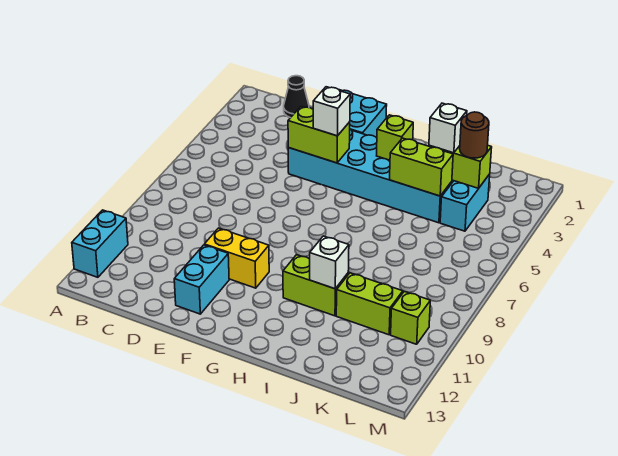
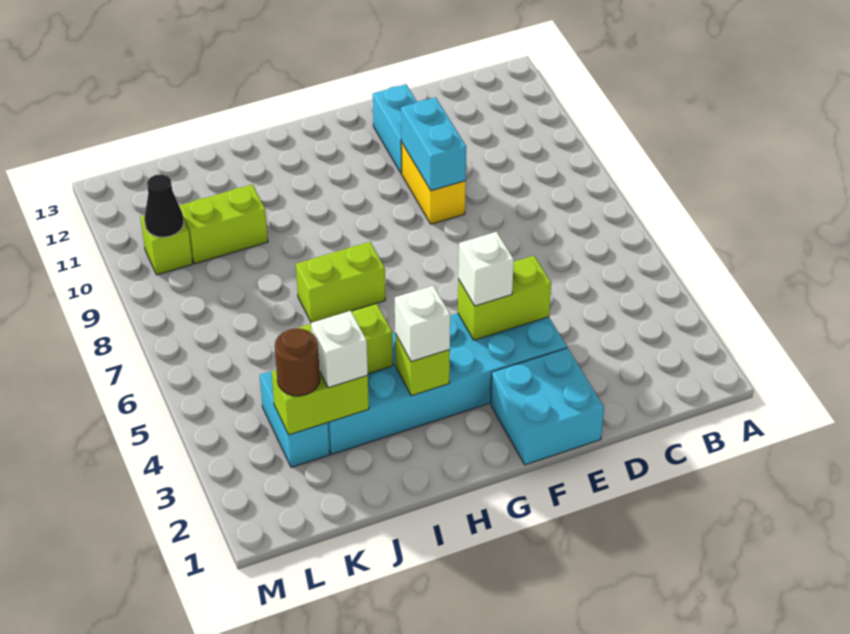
cyan 1x2 brick [72,210,128,277] -> cyan 1x2 brick moved to [401,97,466,191]
black 1x1 cone [284,76,309,118] -> black 1x1 cone moved to [144,174,184,237]
yellow 1x2 brick [204,228,269,288] -> yellow 1x2 brick turned to [401,142,466,224]
lime 1x2 brick [283,255,348,316] -> lime 1x2 brick moved to [296,242,385,323]
white 1x1 brick [310,236,349,289] -> white 1x1 brick moved to [395,286,450,362]

